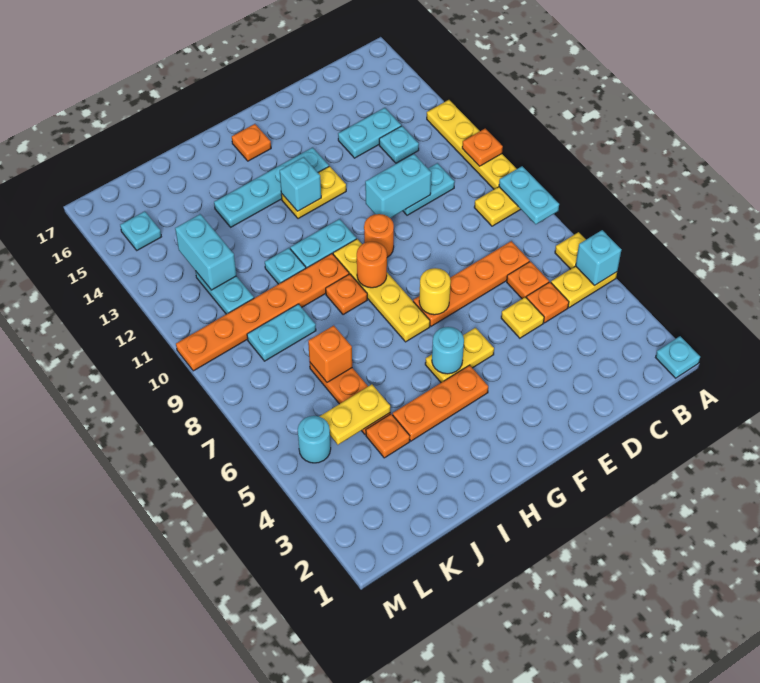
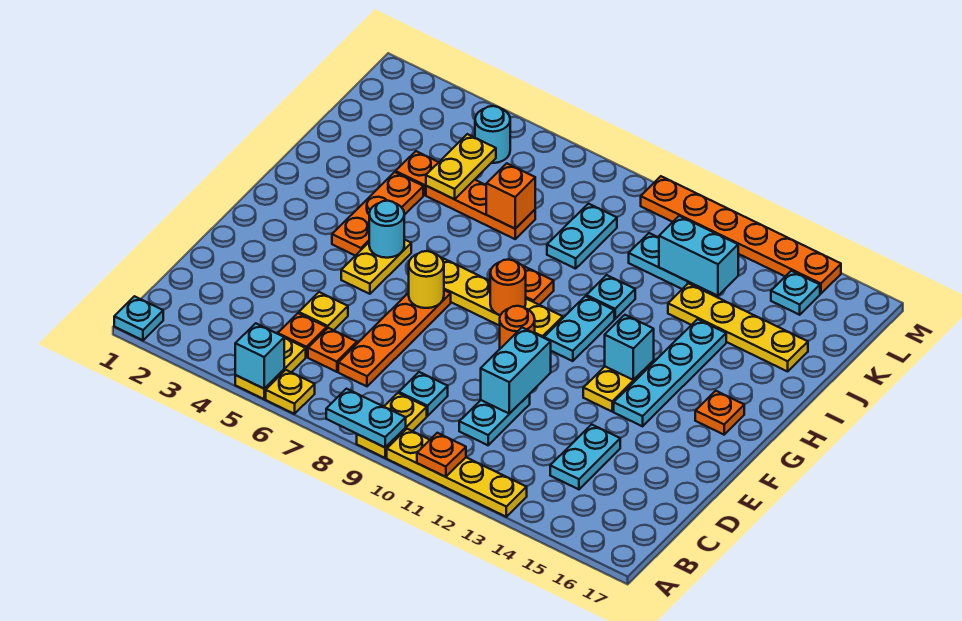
cyan 1x1 plate [379,126,419,163] -> cyan 1x1 plate moved to [399,372,448,416]
orange 1x6 plate [176,254,349,371] -> orange 1x6 plate turned to [641,176,841,294]
none -> yellow 1x4 plate [668,283,808,371]

